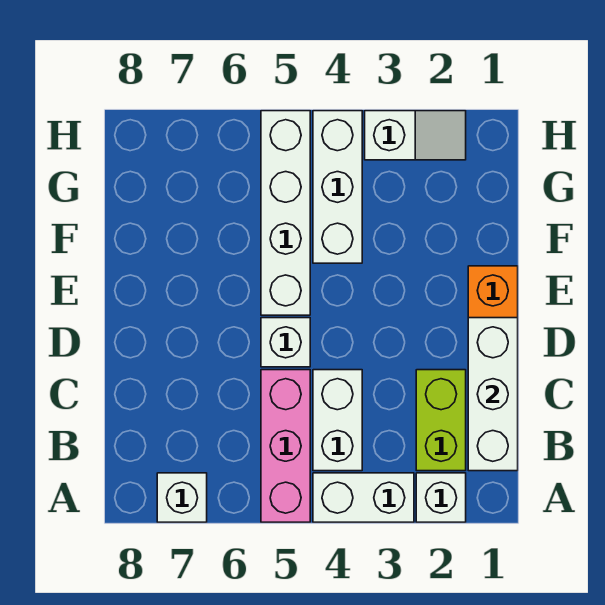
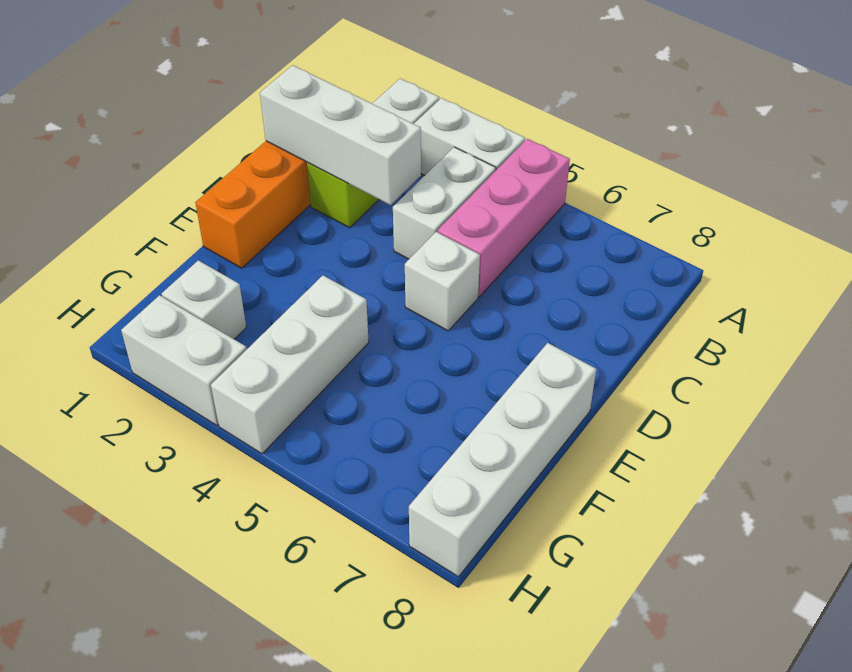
white 1x1 brick [157,473,207,522] -> white 1x1 brick moved to [162,260,246,339]
white 1x3 brick [468,318,518,471] -> white 1x3 brick turned to [260,65,421,205]
white 1x4 brick [261,111,310,315] -> white 1x4 brick moved to [409,343,596,577]
white 1x2 slope [365,111,466,160] -> white 1x2 brick [121,295,247,426]

